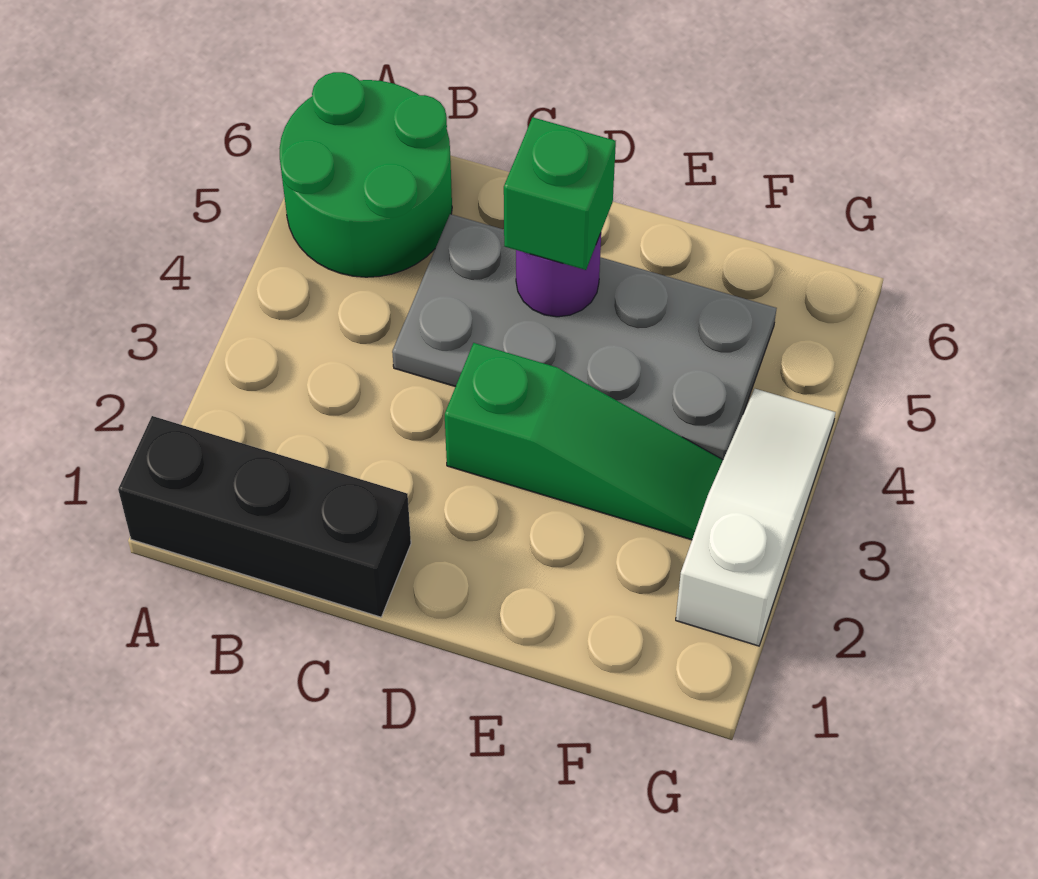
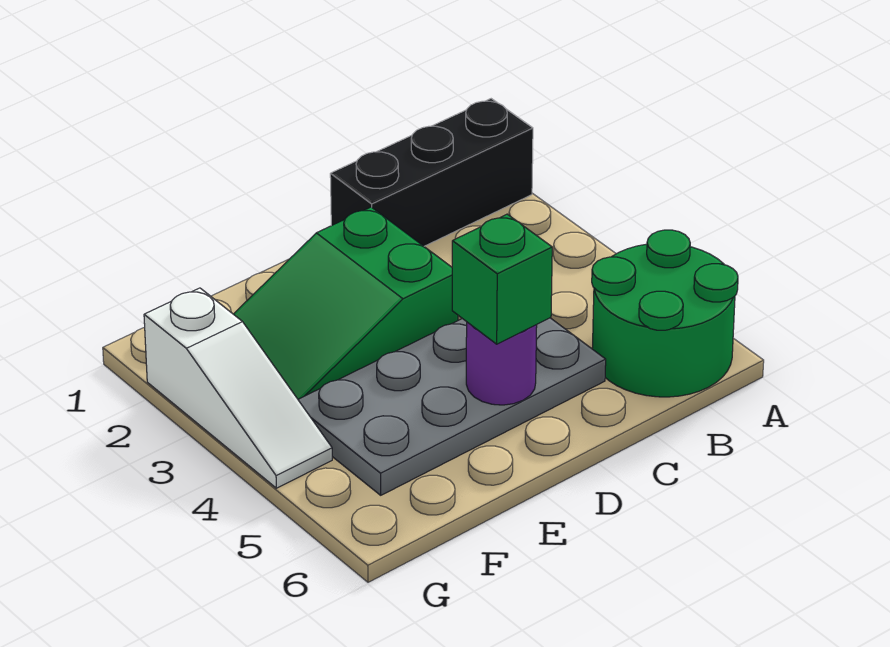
green 1x3 slope [445,343,723,540] -> green 2x3 slope [234,207,458,399]

